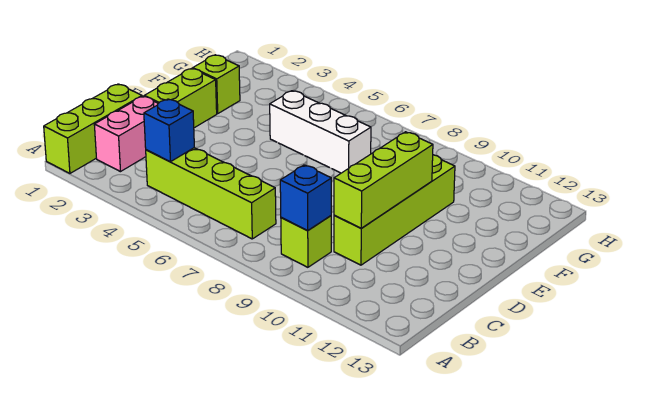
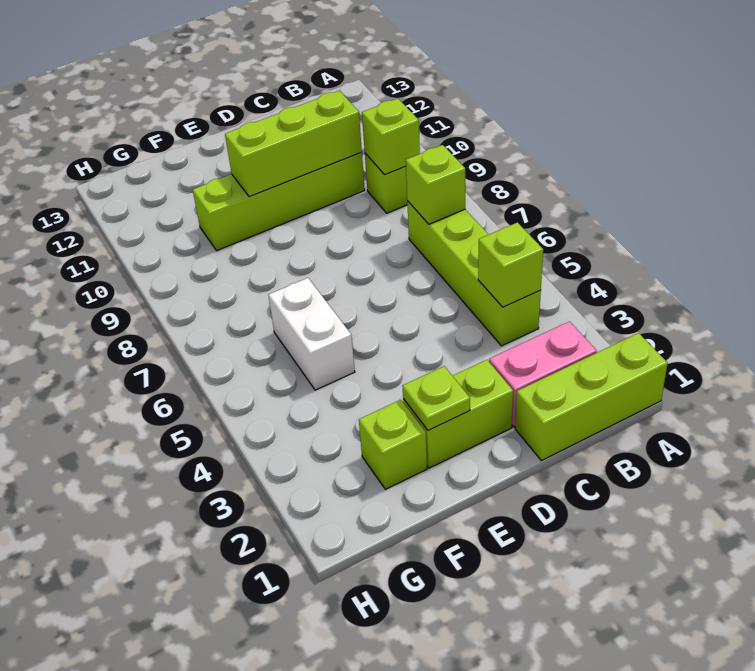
blue 1x1 brick [144,99,194,162] -> lime 1x1 brick [478,222,543,307]
none -> lime 1x1 brick [406,145,465,224]
blue 1x1 brick [280,165,331,231] -> lime 1x1 brick [362,98,420,175]
none -> lime 1x1 plate [403,366,470,430]
white 1x3 brick [270,91,371,173] -> white 1x2 brick [269,278,355,390]

